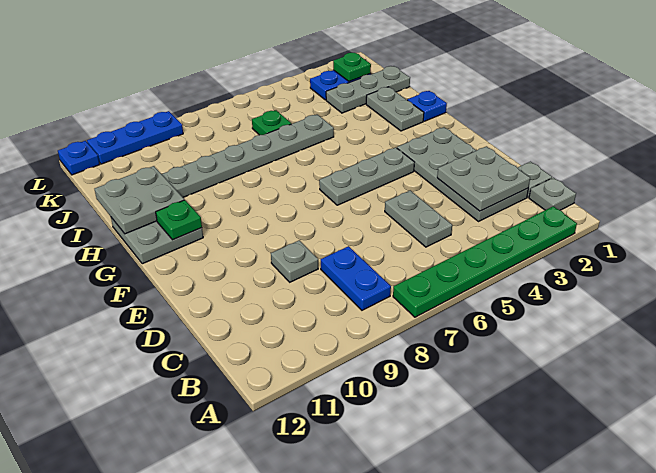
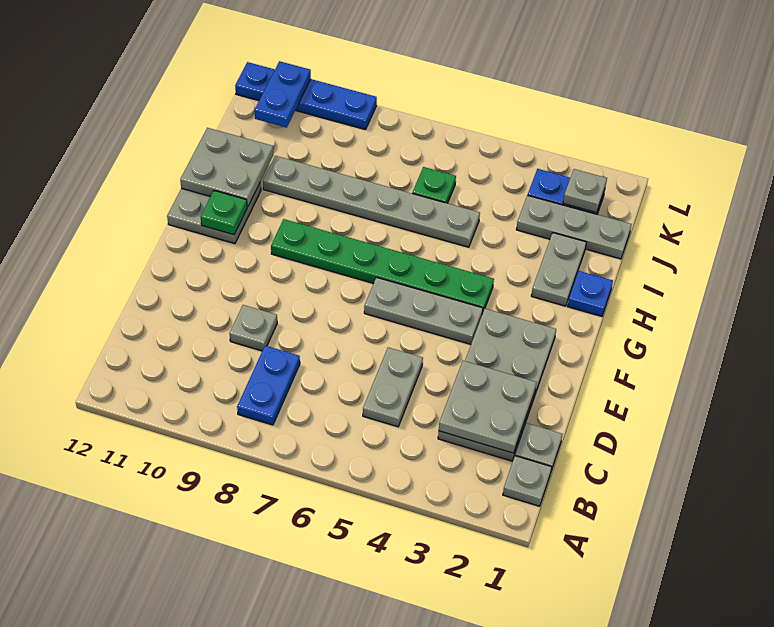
green 1x6 plate [393,206,577,317] -> green 1x6 plate moved to [271,219,494,314]
green 1x1 plate [333,53,371,81] -> grey 1x1 plate [563,169,607,213]
none -> blue 1x2 plate [255,61,311,128]

